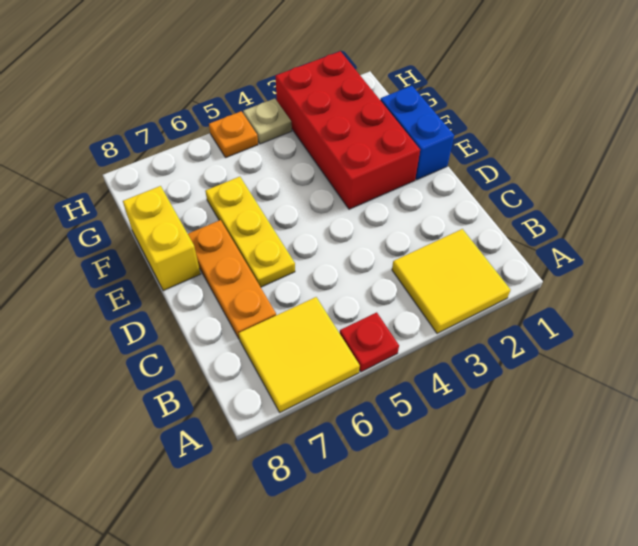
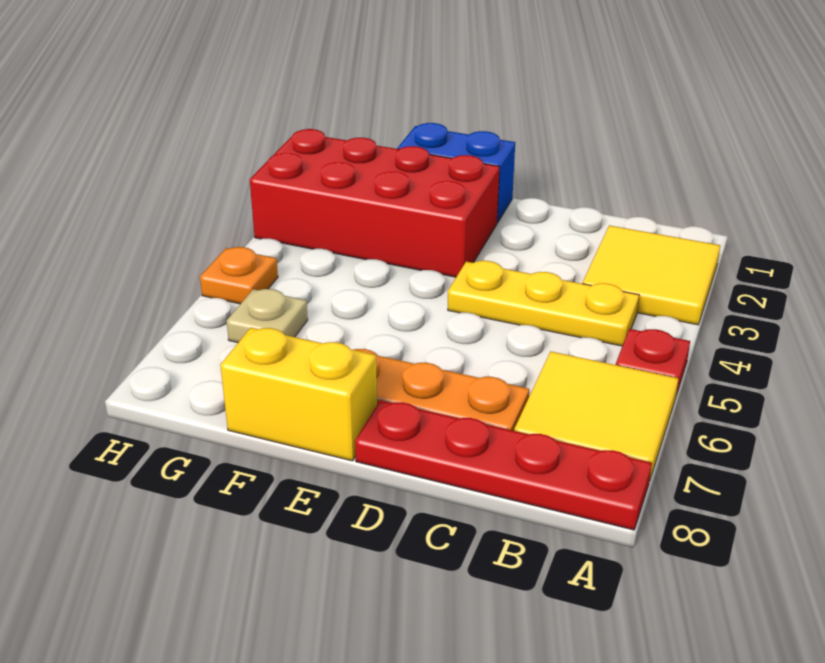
none -> red 1x4 plate [355,400,652,530]
yellow 1x3 plate [205,177,295,287] -> yellow 1x3 plate moved to [448,261,639,346]
tan 1x1 plate [243,99,292,144] -> tan 1x1 plate moved to [227,289,308,343]

